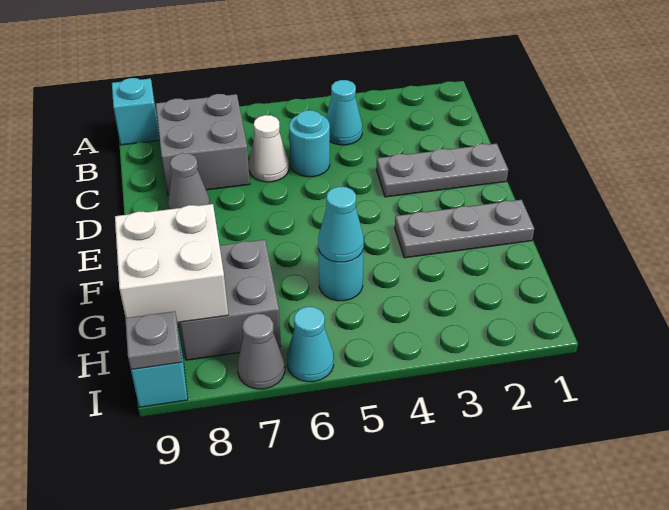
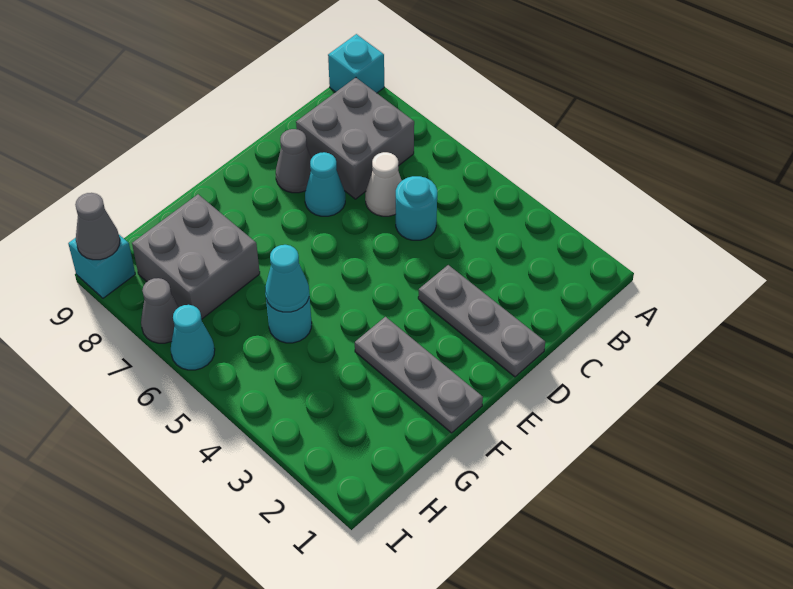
cyan 1x1 cone [326,80,362,145] -> cyan 1x1 cone moved to [305,152,345,216]
white 2x2 brick [115,204,228,322] -> none
grey 1x1 plate [125,311,181,370] -> grey 1x1 cone [75,193,120,260]

